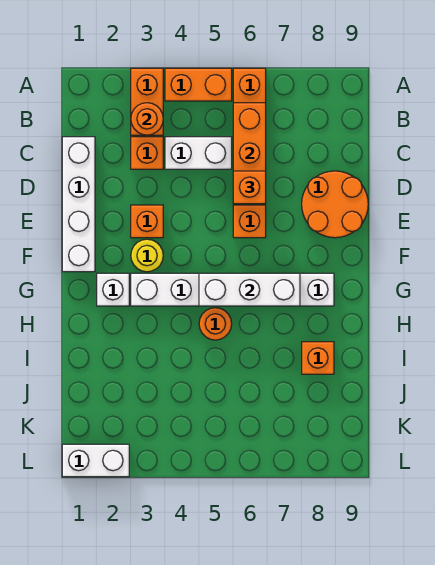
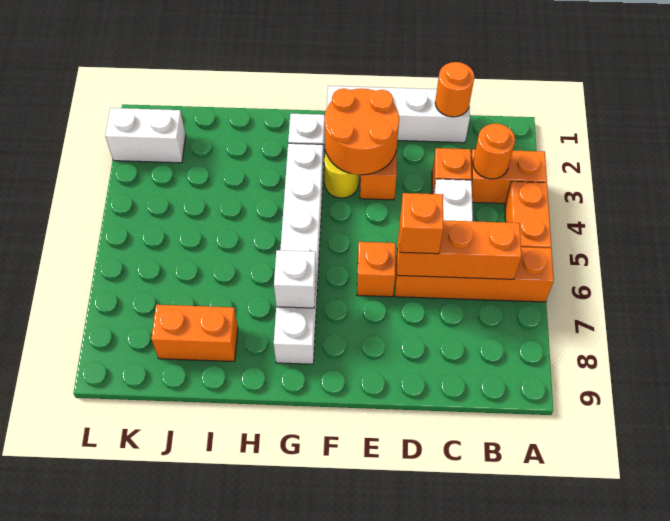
orange 2x2 round brick [302,171,368,238] -> orange 2x2 round brick moved to [325,88,399,175]
white 1x3 brick [199,273,300,306] -> white 1x1 brick [274,250,316,308]
orange 1x1 round brick [199,308,232,340] -> orange 1x1 round brick moved to [435,62,474,117]
orange 1x1 brick [302,342,334,374] -> orange 1x2 brick [151,305,238,361]
white 1x2 brick [62,444,129,477] -> white 1x2 brick turned to [105,108,186,163]

